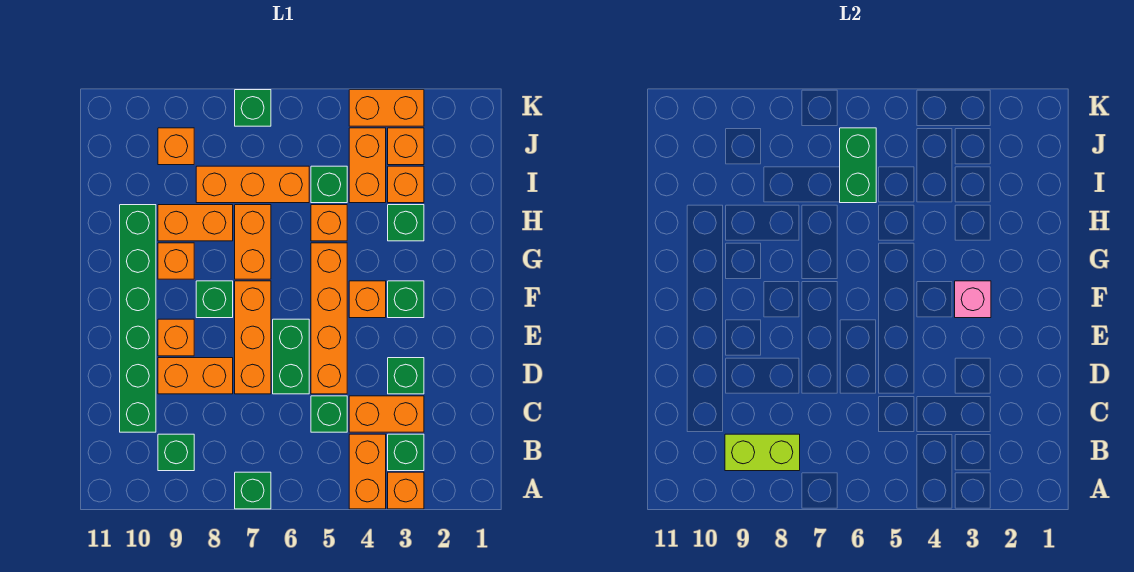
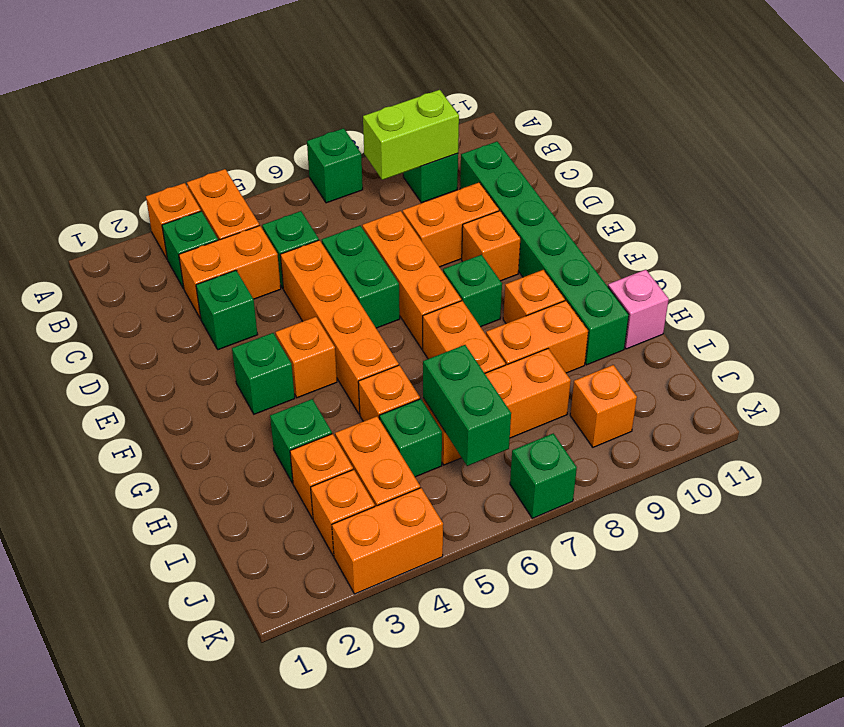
pink 1x1 brick [955,281,991,318] -> pink 1x1 brick moved to [608,270,669,349]

